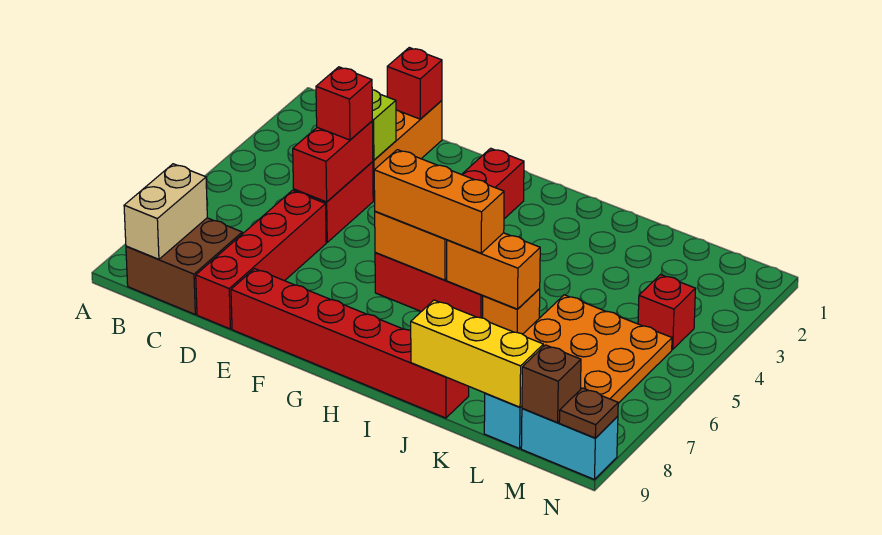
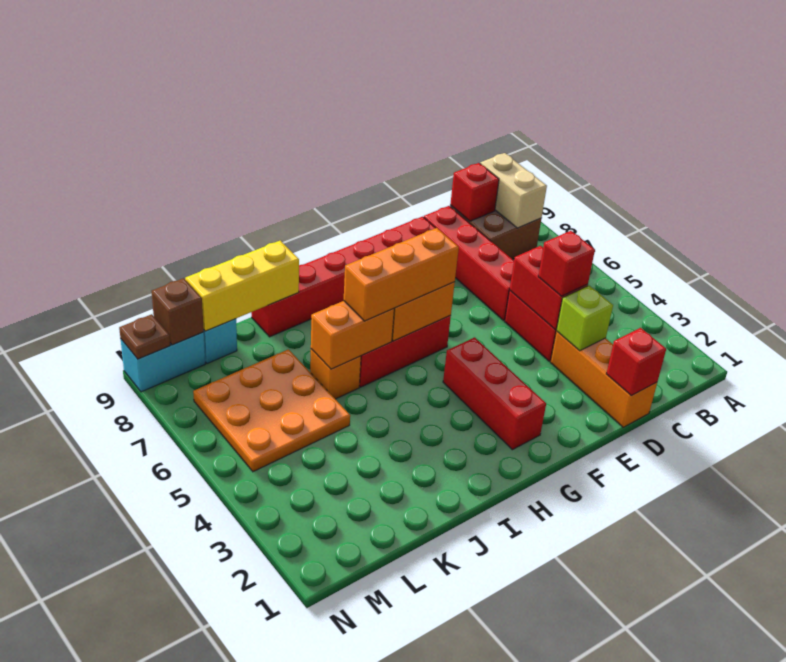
red 1x1 brick [638,275,696,350] -> red 1x1 brick moved to [450,163,499,221]

